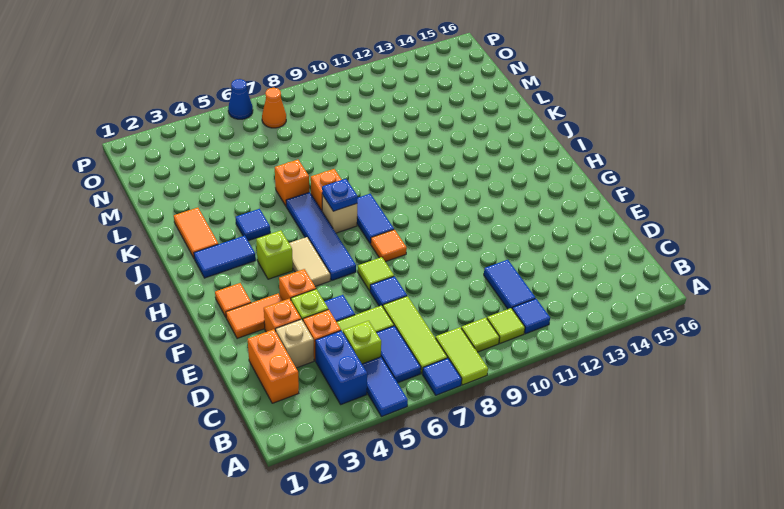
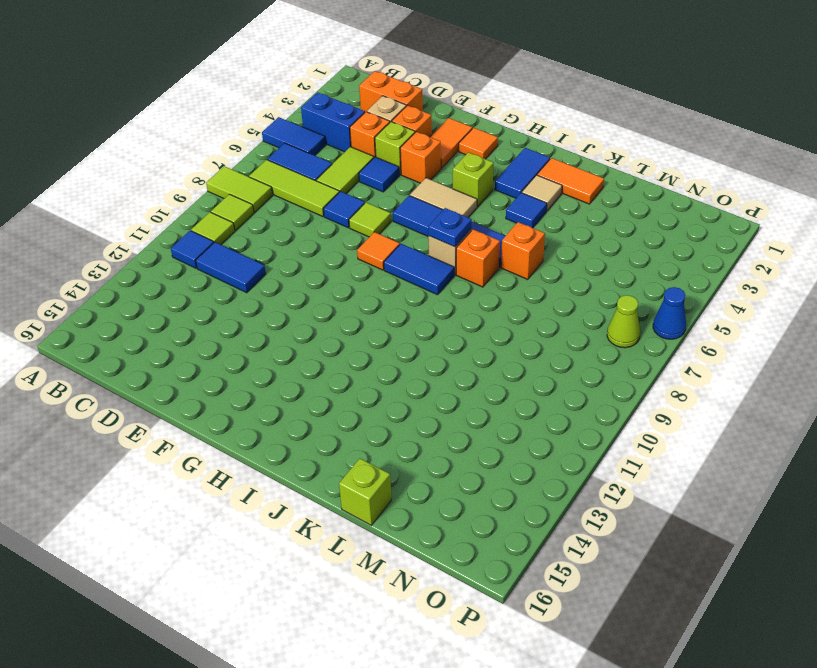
blue 1x1 tile [422,358,462,395] -> none
lime 1x1 brick [343,321,381,364] -> lime 1x1 brick moved to [339,459,391,525]
none -> tan 1x1 tile [522,175,562,211]
orange 1x1 cone [262,88,286,128] -> lime 1x1 cone [607,295,640,348]

